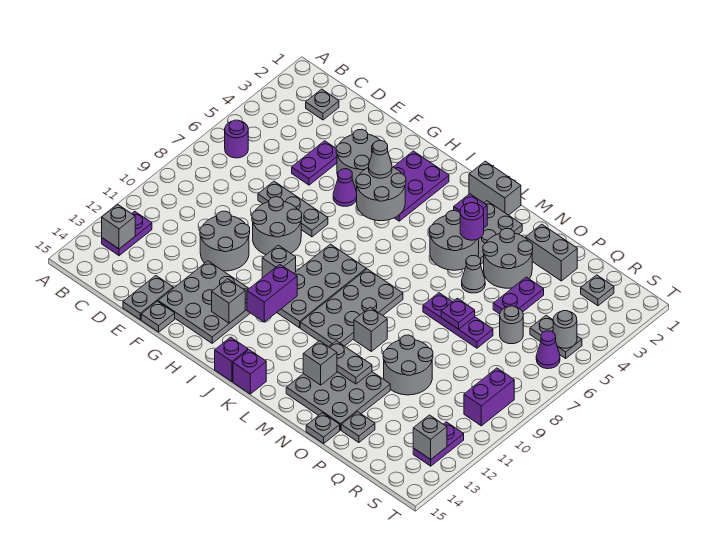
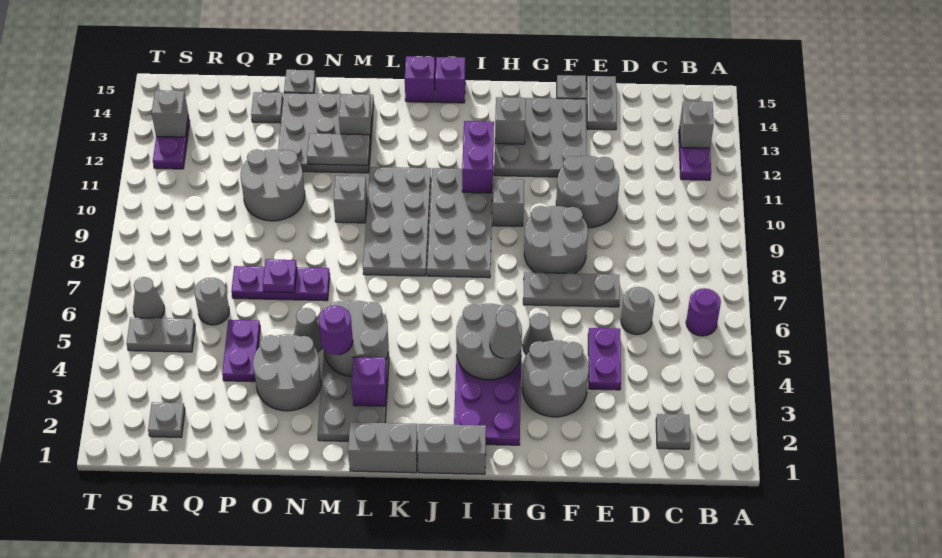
purple 1x1 cone [333,169,357,206] -> grey 1x1 cone [523,313,553,355]
grey 1x2 brick [526,224,577,281] -> grey 1x2 brick moved to [417,424,486,474]
grey 1x1 round brick [553,311,577,348] -> grey 1x1 round brick moved to [621,287,655,335]
purple 1x1 cone [536,331,560,369] -> grey 1x1 cone [133,277,165,318]
purple 1x2 brick [464,368,514,426] -> none

